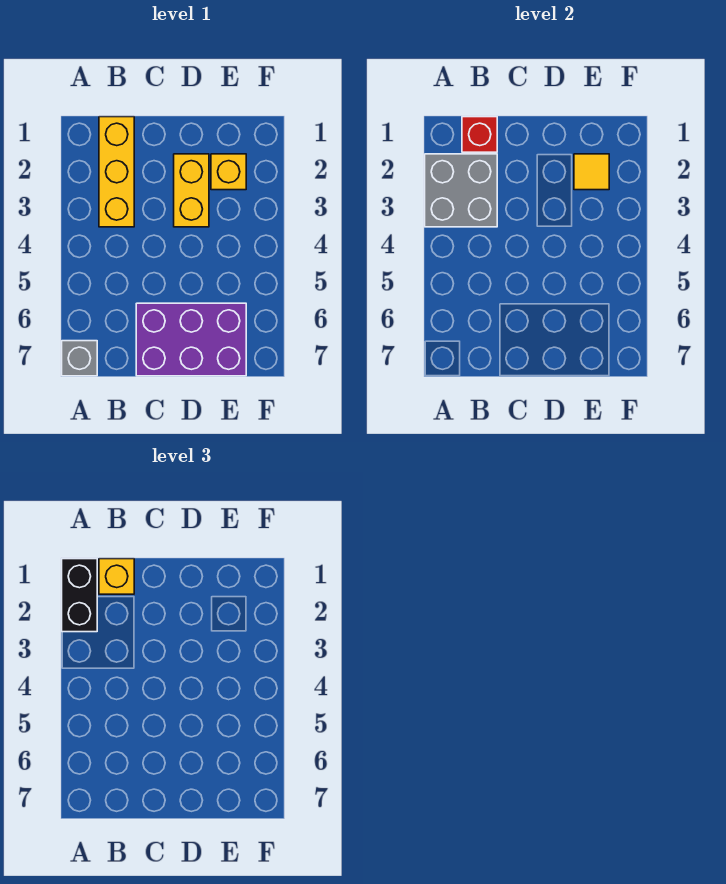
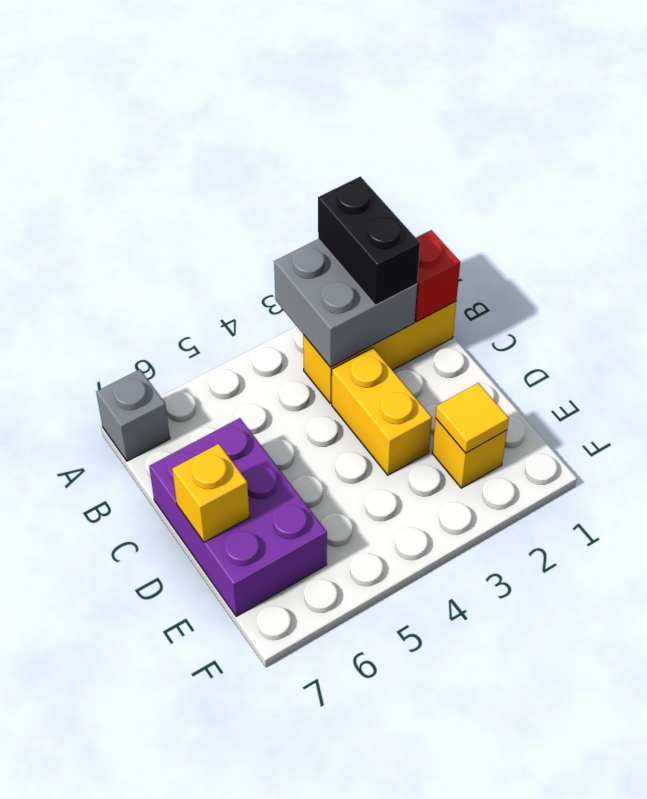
black 1x2 brick [62,559,97,632] -> black 1x2 brick turned to [318,176,420,305]
yellow 1x1 brick [99,559,134,594] -> yellow 1x1 brick moved to [172,444,250,542]
yellow 1x2 brick [174,154,209,227] -> yellow 1x2 brick turned to [332,348,432,475]

